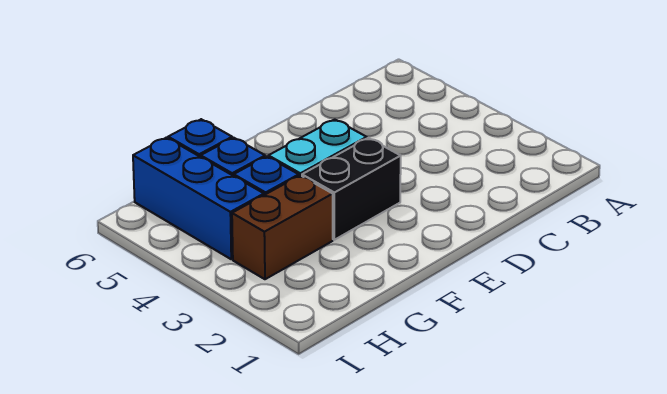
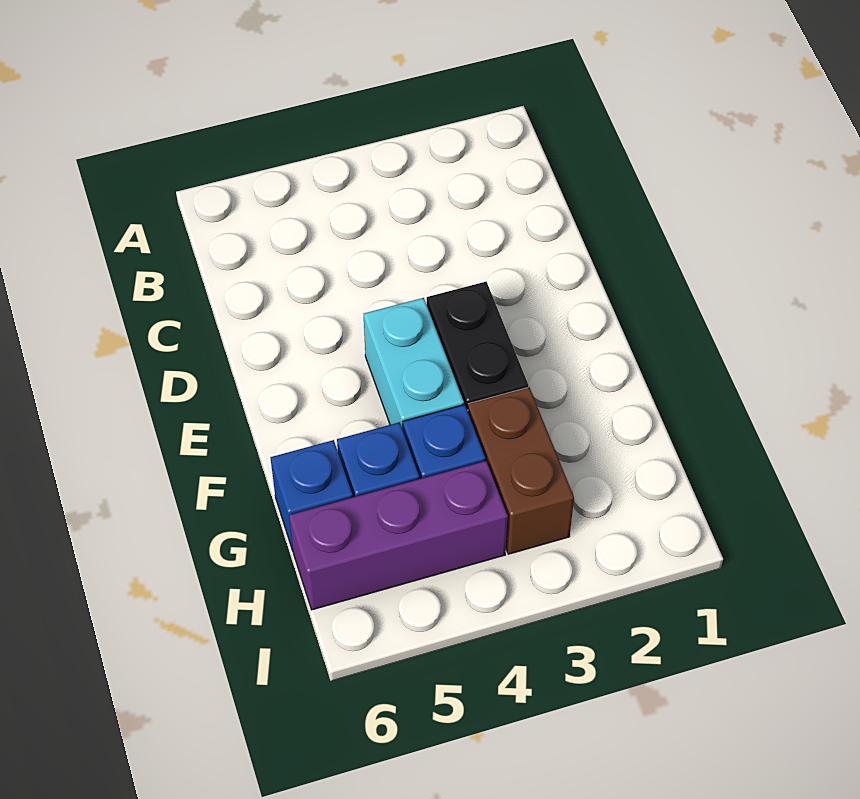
blue 1x3 brick [133,138,264,259] -> purple 1x3 brick [289,461,508,610]

